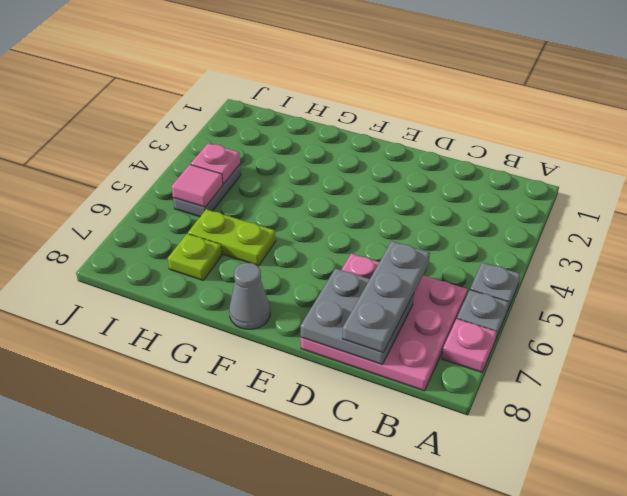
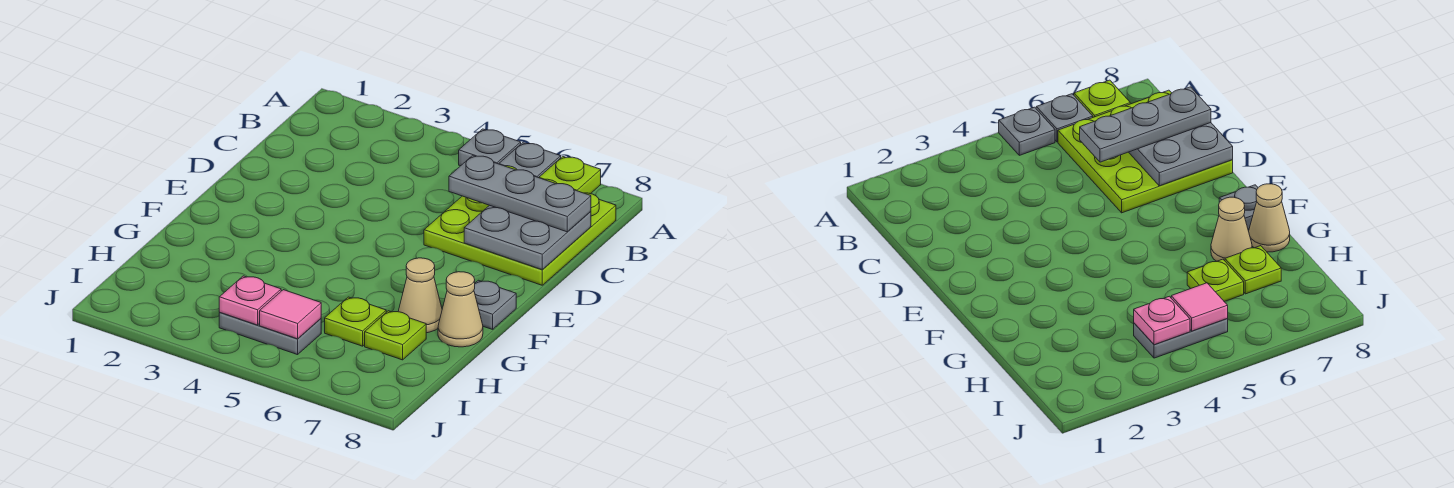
pink 1x1 plate [442,319,497,372] -> lime 1x1 plate [539,156,601,194]
pink 3x3 plate [301,254,468,391] -> lime 3x3 plate [424,166,616,285]
grey 1x1 cone [229,263,270,329] -> grey 1x1 plate [474,280,516,329]
lime 1x2 plate [188,209,276,266] -> lime 1x1 plate [325,297,386,346]
none -> tan 1x1 cone [398,258,442,333]
none -> tan 1x1 cone [438,272,483,347]

